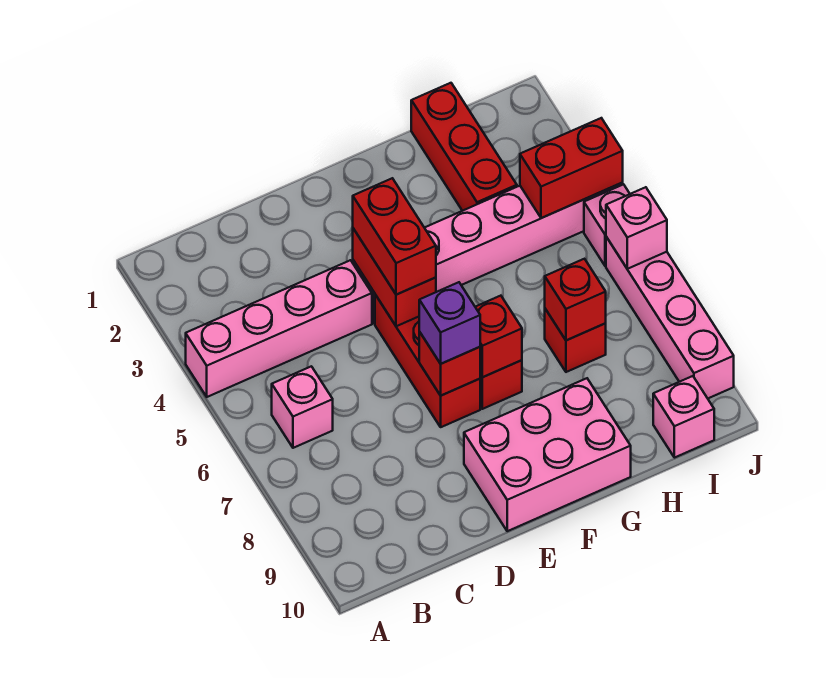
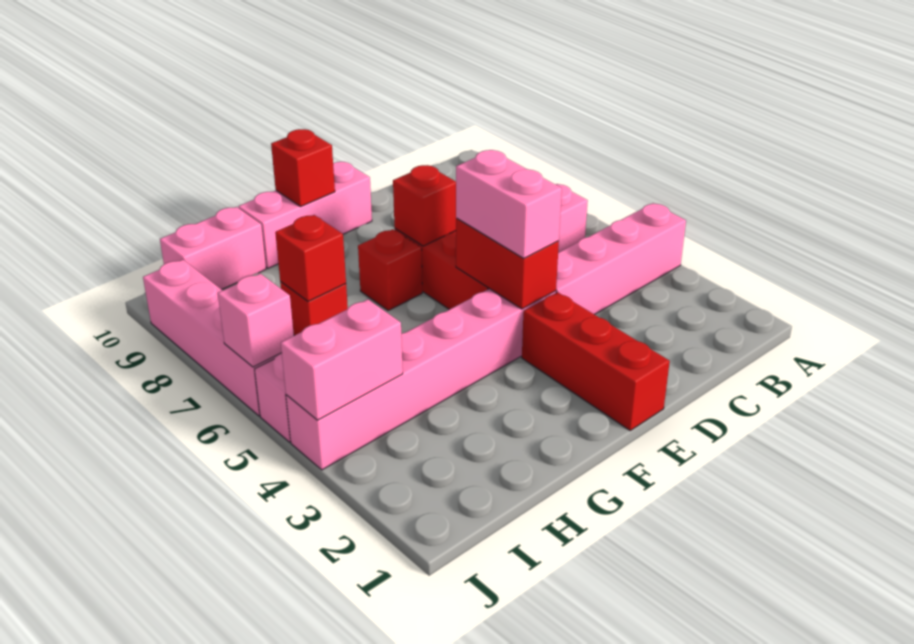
red 1x2 brick [353,178,436,295] -> pink 1x2 brick [456,150,562,258]
purple 1x1 brick [419,282,480,364] -> none
pink 2x3 brick [464,378,631,531] -> pink 1x3 brick [238,162,372,268]
red 1x1 brick [476,296,522,377] -> red 1x1 brick moved to [271,129,335,206]
red 1x3 brick [411,83,517,211] -> red 1x3 brick moved to [522,292,670,430]
red 1x2 brick [520,118,623,218] -> pink 1x2 brick [281,299,403,420]
pink 1x1 brick [653,376,714,458] -> pink 1x2 brick [160,207,266,290]

